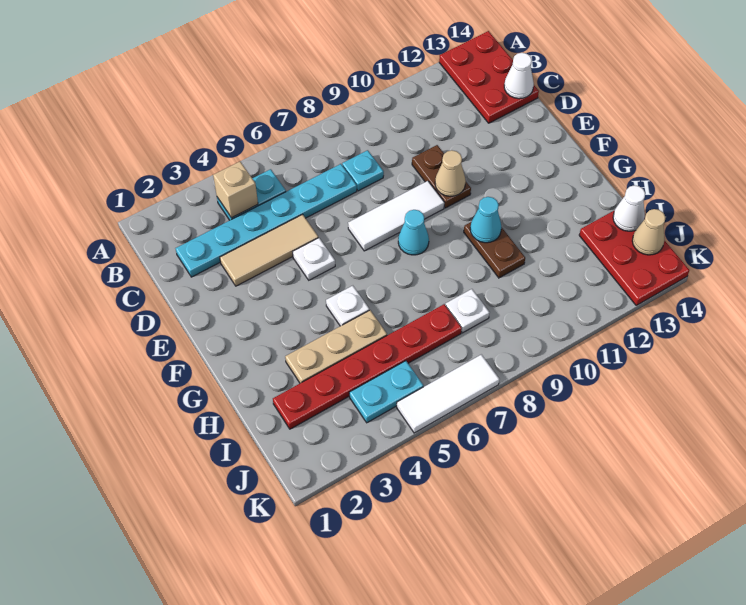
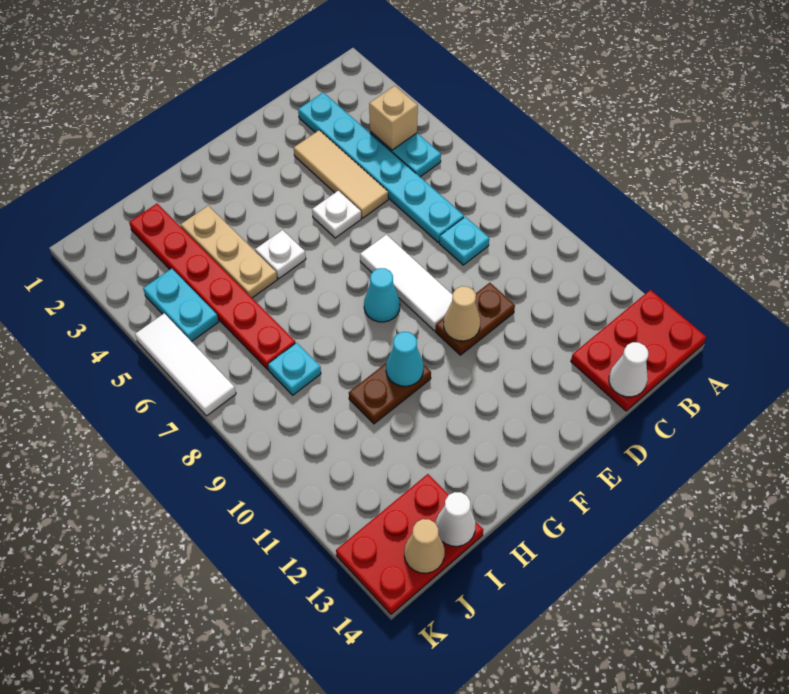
white 1x1 plate [445,289,490,333] -> cyan 1x1 plate [268,343,321,395]

